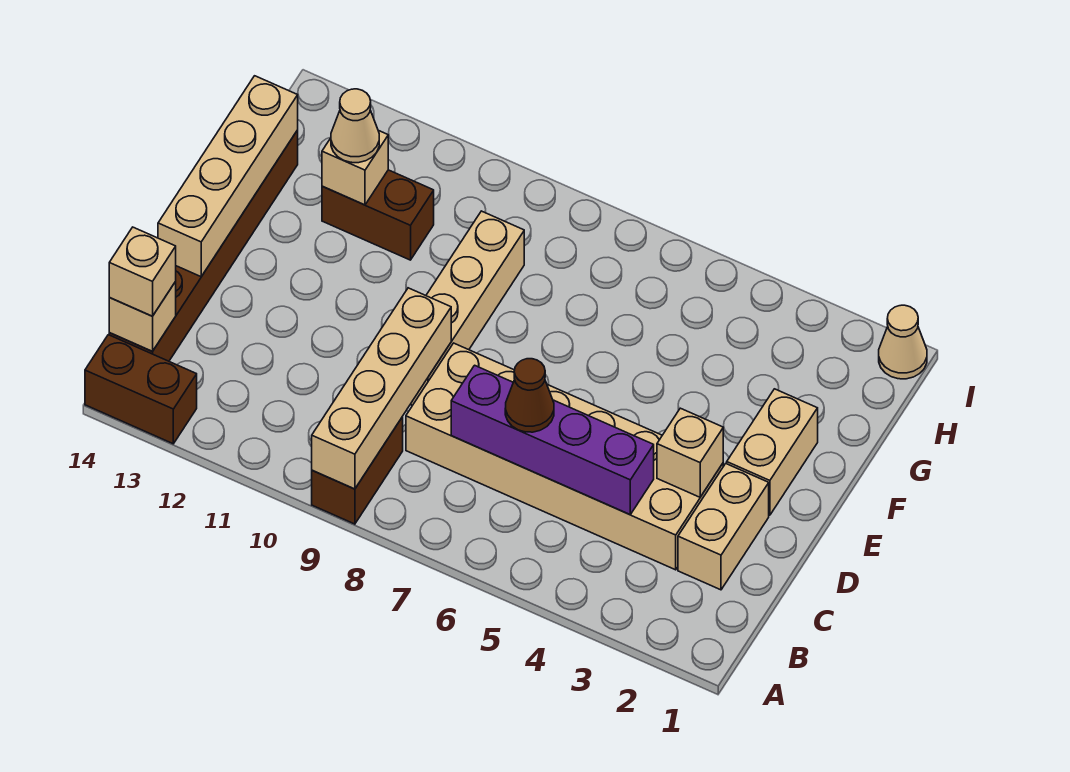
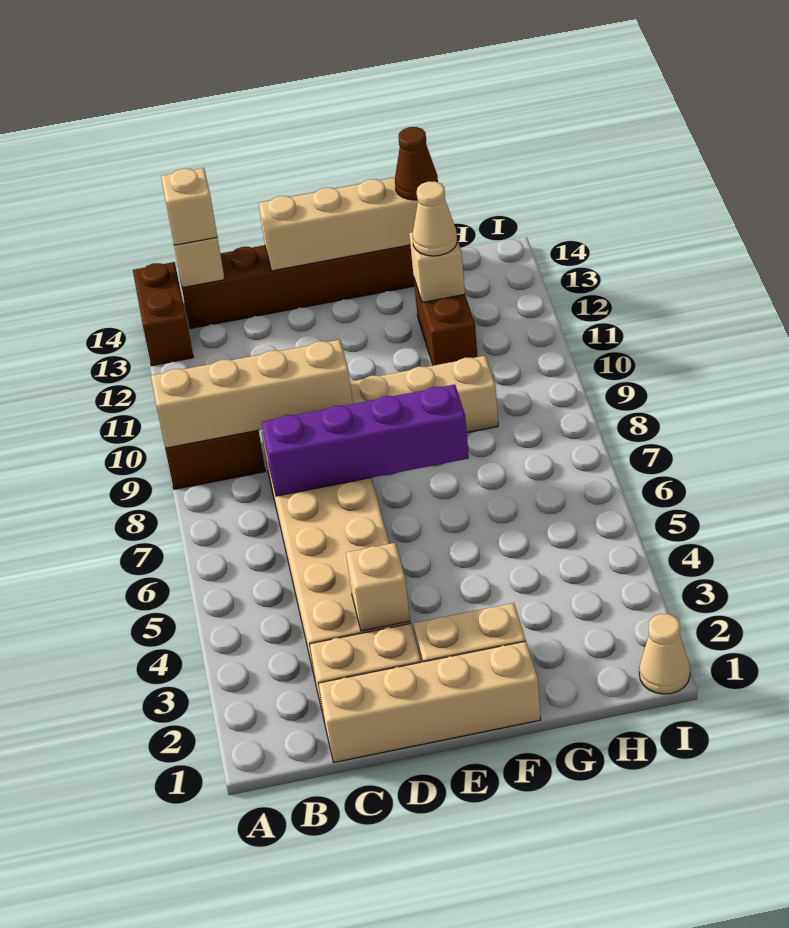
none -> tan 1x4 brick [318,641,541,762]
purple 1x4 brick [451,365,654,515] -> purple 1x4 brick turned to [262,384,469,496]
brown 1x1 cone [505,359,554,432] -> brown 1x1 cone moved to [395,127,438,200]

